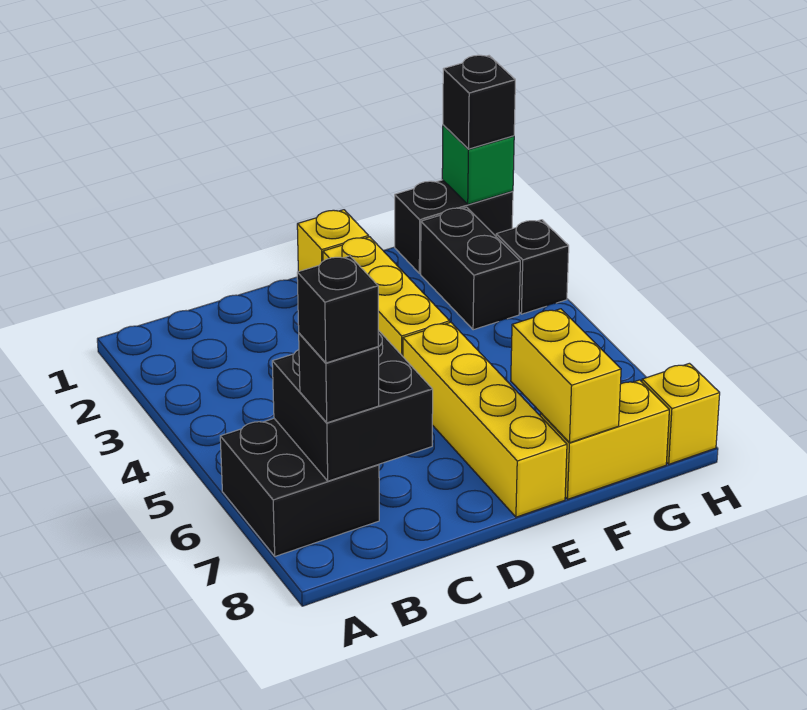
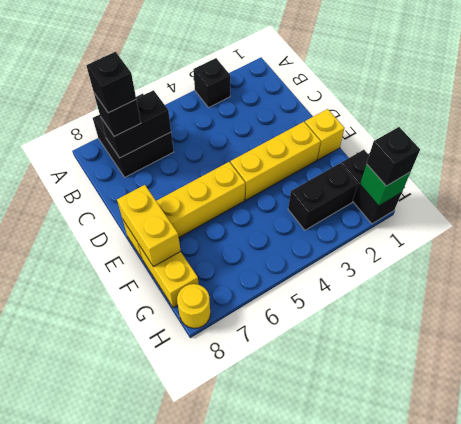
black 2x2 brick [272,330,433,481] -> black 1x2 brick [101,90,171,158]
yellow 1x2 brick [511,309,621,443] -> yellow 1x2 brick turned to [117,185,181,267]
black 1x1 brick [496,220,569,314] -> black 1x1 brick moved to [193,58,230,108]
yellow 1x1 brick [642,363,720,464] -> yellow 1x1 round brick [177,284,211,328]

